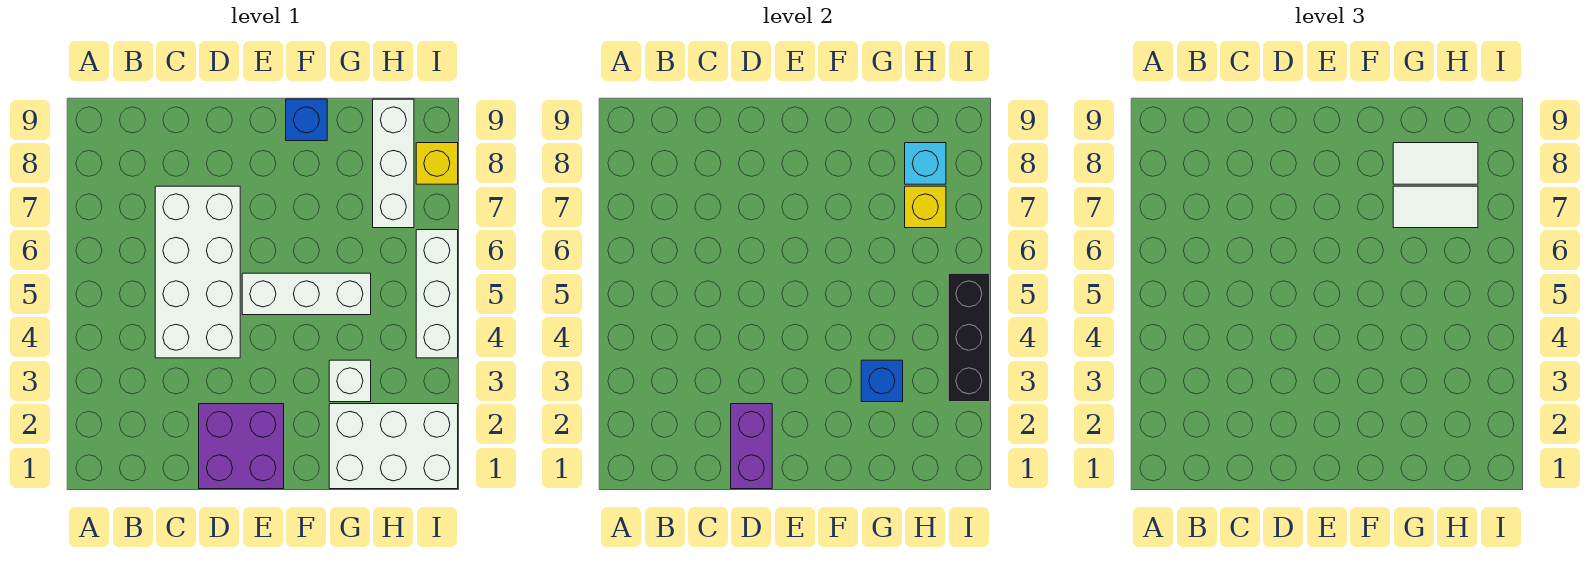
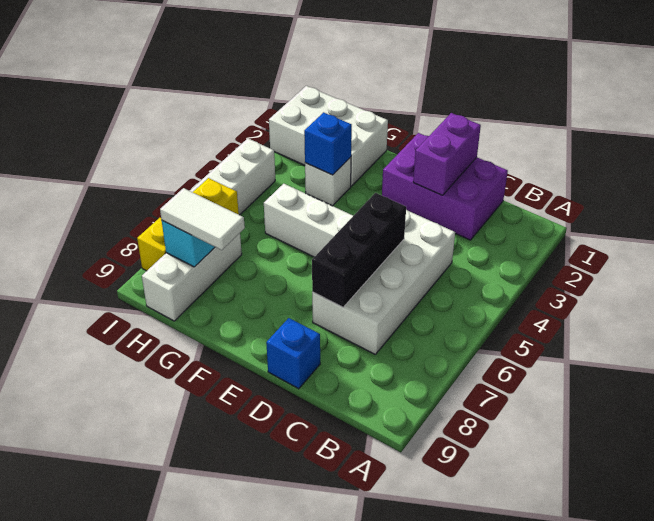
purple 2x2 brick [199,404,284,489] -> purple 2x3 brick [382,133,508,240]
blue 1x1 brick [286,99,327,141] -> blue 1x1 brick moved to [266,318,320,389]
white 1x2 tile [1393,186,1478,228] -> none
black 1x3 brick [948,273,990,402] -> black 1x3 brick moved to [312,193,406,307]

